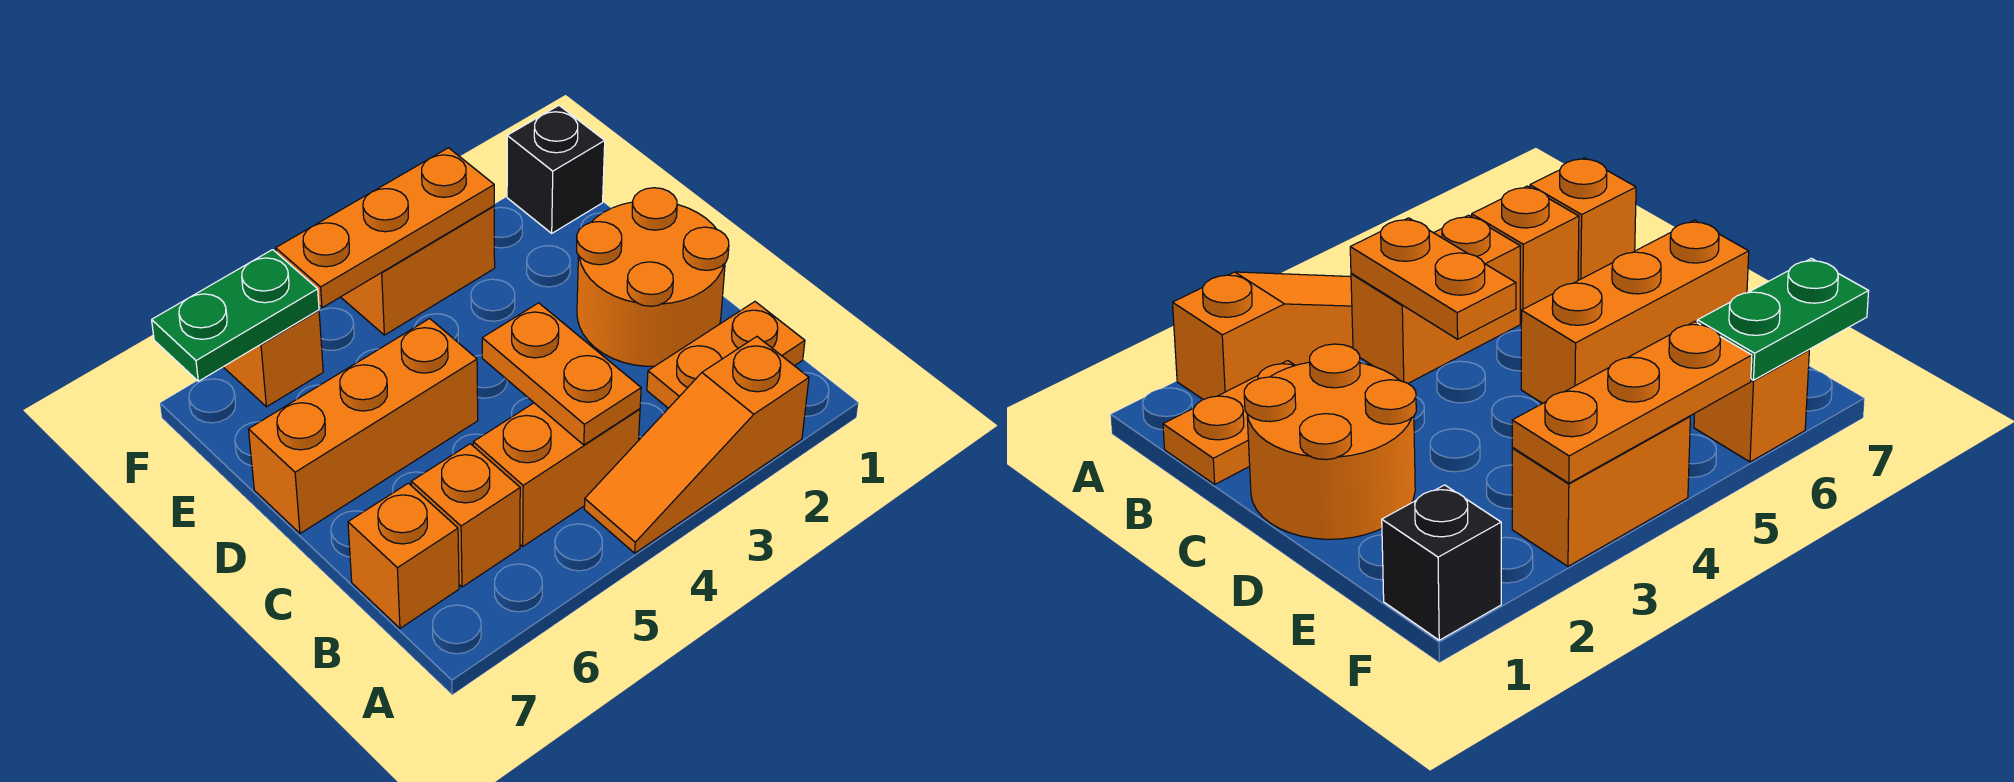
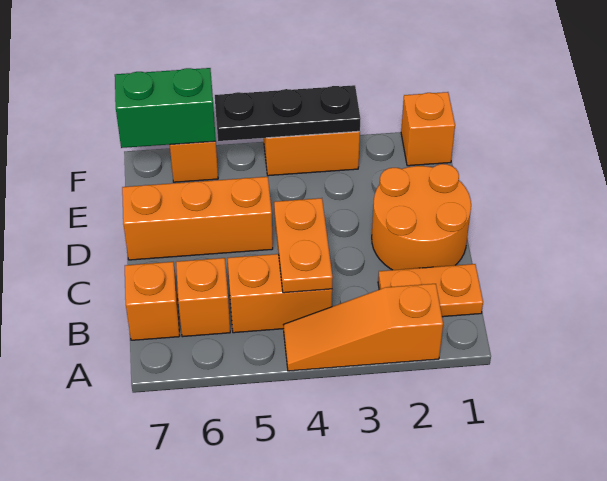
black 1x1 brick [507,106,605,233] -> orange 1x1 brick [401,92,455,166]
orange 1x3 plate [276,148,494,308] -> black 1x3 plate [215,85,360,141]
green 1x2 plate [152,250,319,381] -> green 1x2 brick [115,68,216,148]

